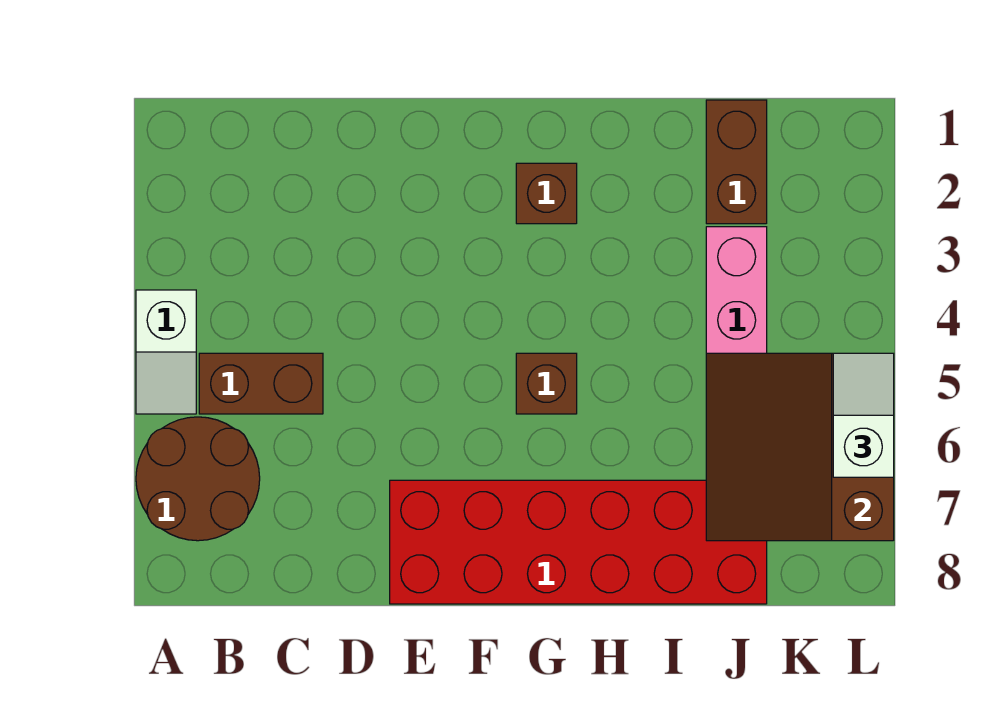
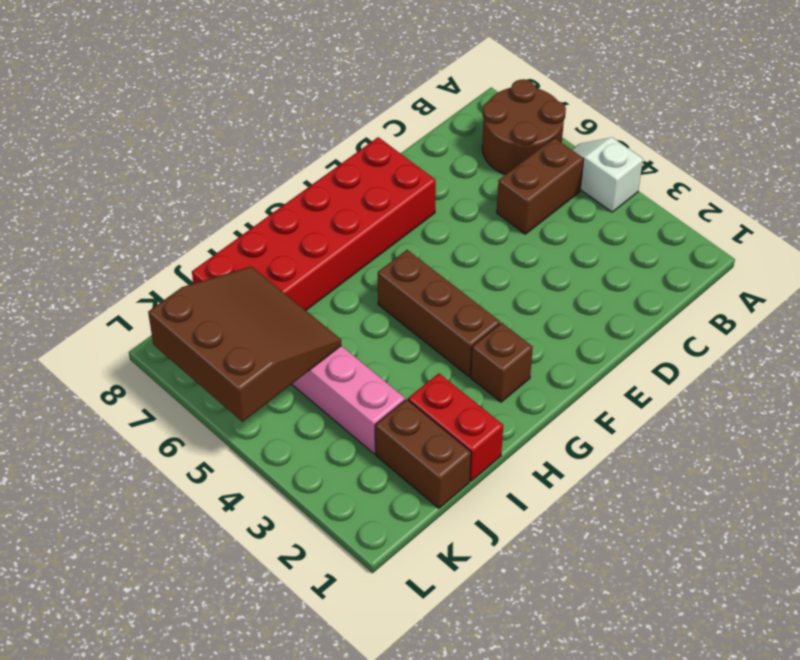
brown 1x1 brick [516,353,577,414] -> brown 1x3 brick [378,250,500,377]
none -> red 1x2 brick [408,373,503,481]
white 1x2 slope [833,353,894,477] -> none

